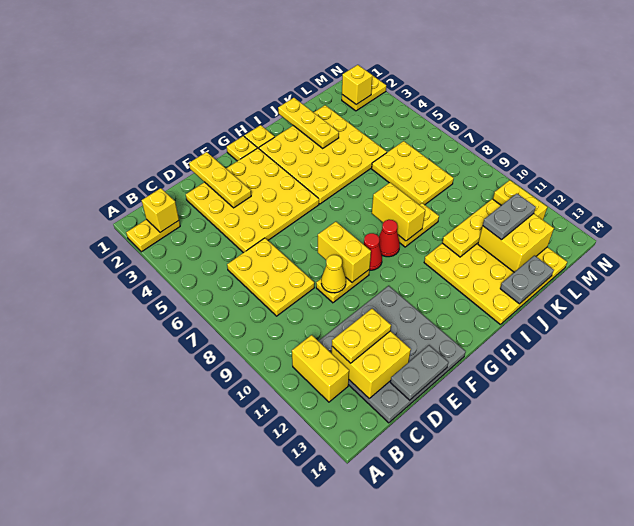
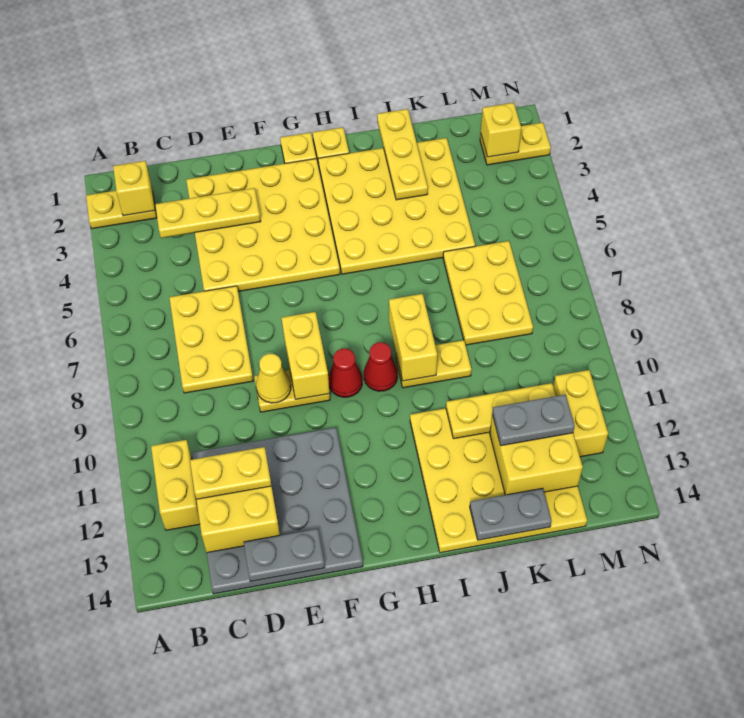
yellow 1x3 plate [189,152,251,208] -> yellow 1x3 plate turned to [155,188,261,238]

